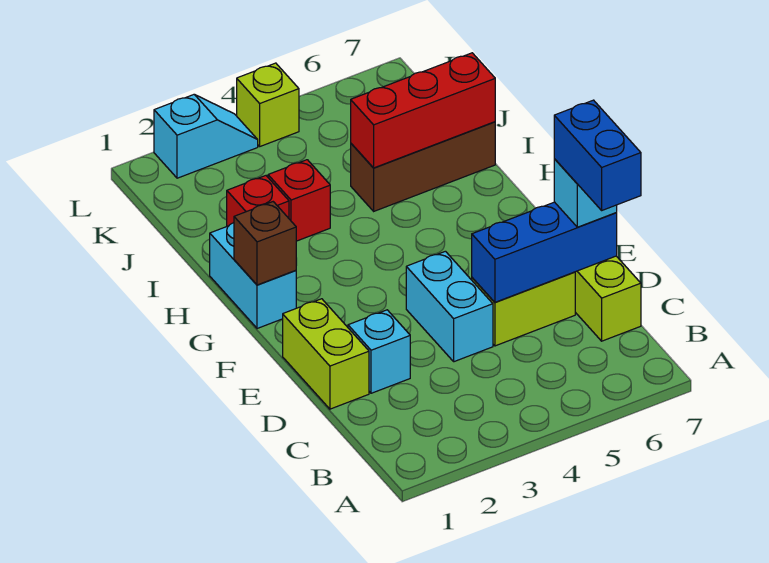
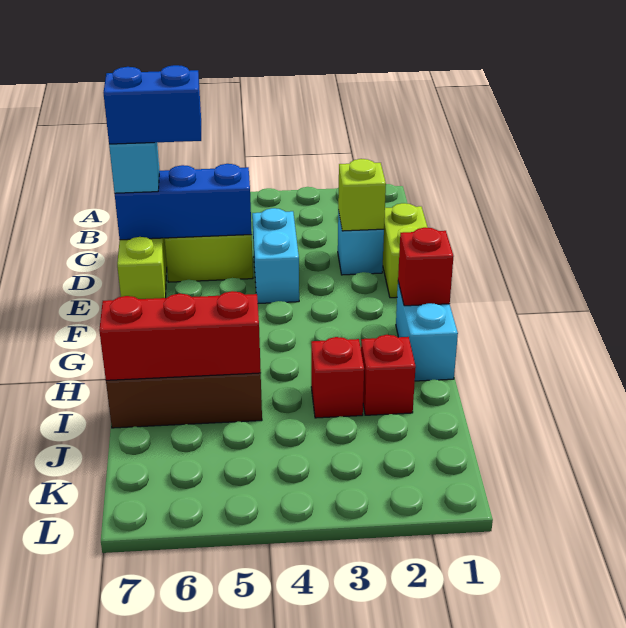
blue 1x2 brick [554,100,641,210] -> blue 1x2 brick turned to [104,65,201,144]
brown 1x1 brick [234,202,296,285] -> red 1x1 brick [398,227,454,306]
cyan 1x2 slope [154,94,258,178] -> none
lime 1x1 brick [237,63,299,146] -> lime 1x1 brick moved to [338,159,386,231]

